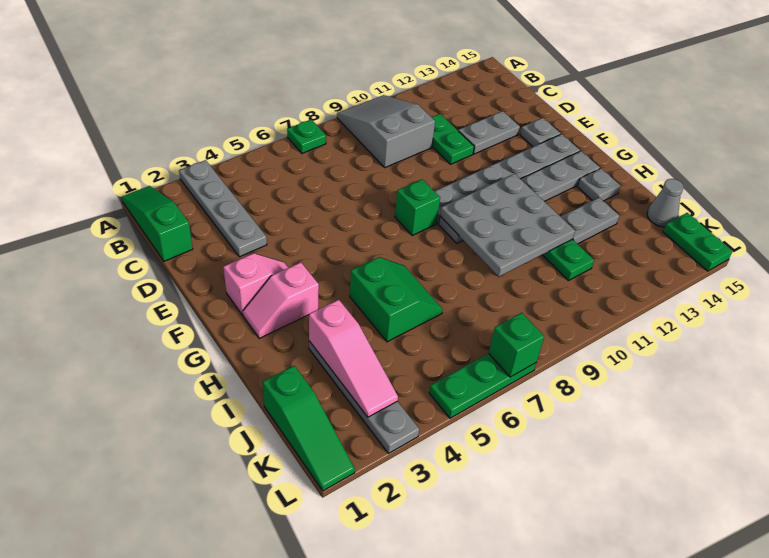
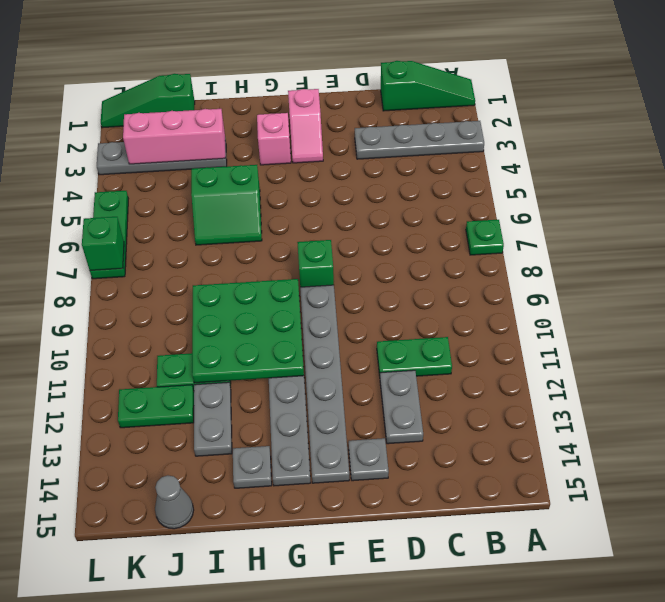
grey 2x3 slope [337,95,435,168] -> none
grey 3x3 plate [440,174,575,277] -> green 3x3 plate [192,279,304,383]
pink 1x3 slope [309,300,398,417] -> pink 1x3 brick [123,109,225,164]
green 1x2 plate [663,213,732,271] -> green 1x2 plate moved to [118,385,194,428]

